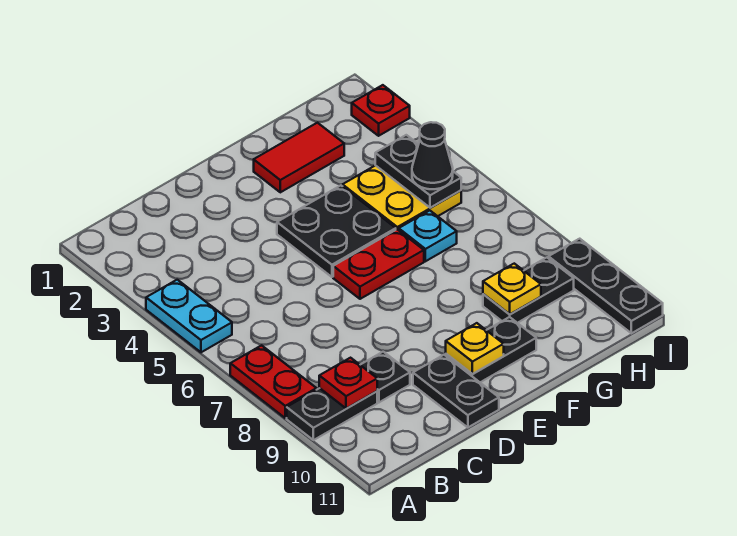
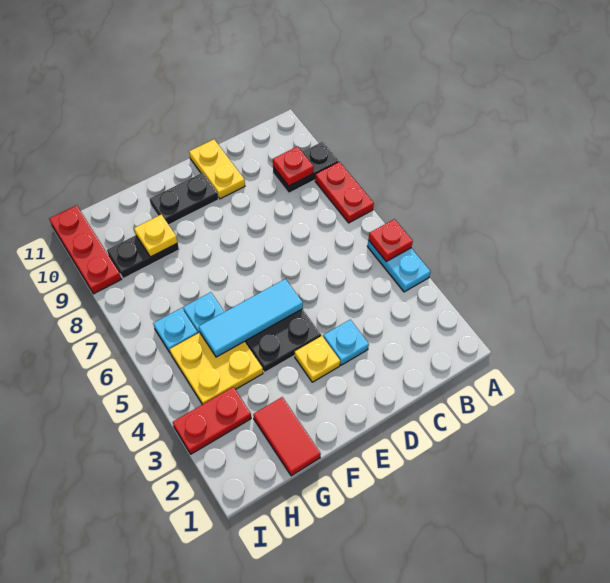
black 1x1 plate [361,352,410,402] -> none
none -> cyan 1x1 plate [323,320,369,365]
black 1x2 plate [413,355,499,427] -> yellow 1x2 plate [189,139,245,199]
none -> cyan 1x3 tile [199,279,303,357]
red 1x2 plate [333,229,424,299] -> red 1x2 plate moved to [173,387,251,454]
yellow 1x1 plate [446,323,504,374] -> yellow 1x1 plate moved to [295,336,340,382]
red 1x2 tile [254,123,344,192] -> red 1x2 tile turned to [253,397,321,476]
black 1x2 plate [375,135,461,208] -> none
black 1x1 cone [412,122,453,189] -> none
none -> cyan 1x1 plate [153,308,198,352]
red 1x1 plate [352,85,410,136] -> red 1x1 plate moved to [369,219,413,261]
black 1x3 plate [549,239,663,333] -> red 1x3 plate [49,205,121,294]

